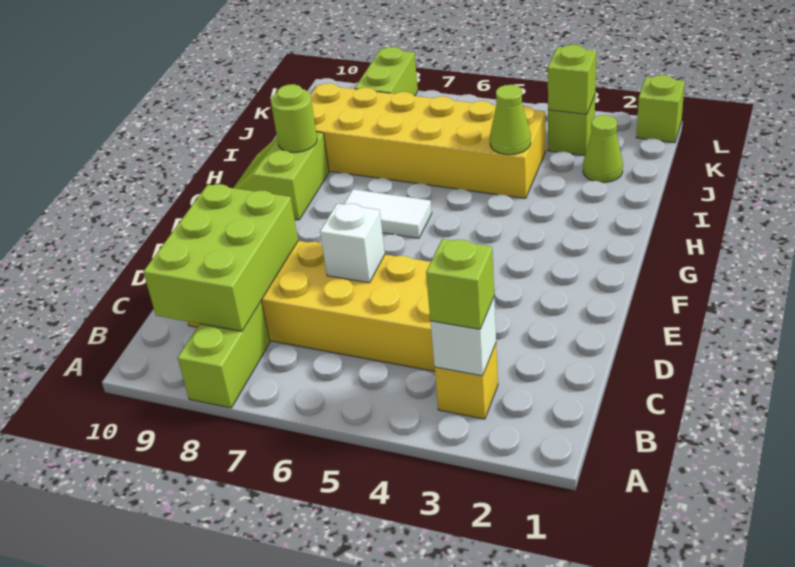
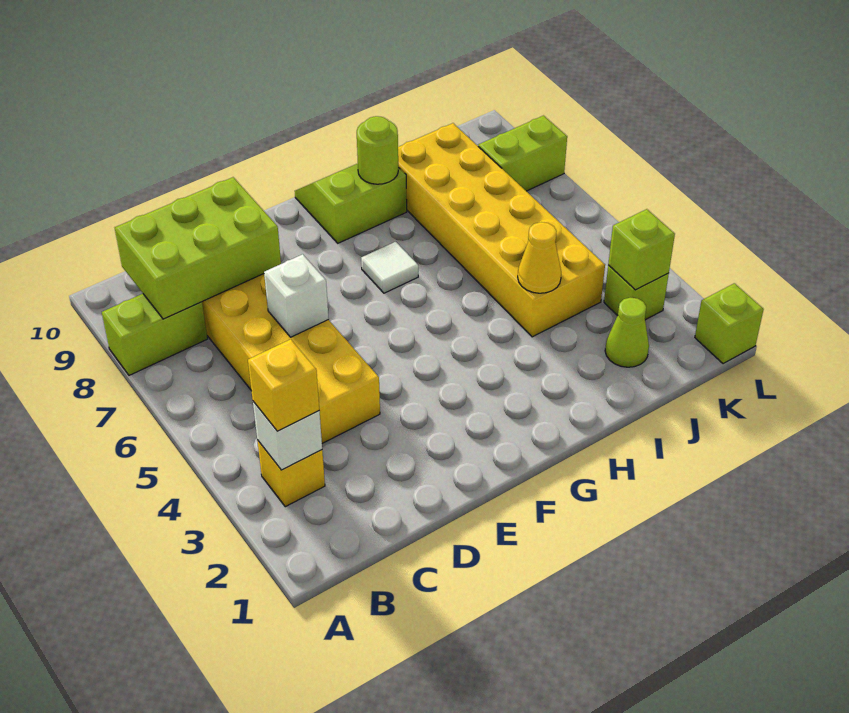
lime 1x1 brick [426,239,494,329] -> yellow 1x1 brick [248,339,319,431]
white 1x2 tile [344,189,432,238] -> white 1x1 tile [361,242,418,293]
lime 1x1 cone [490,85,531,155] -> yellow 1x1 cone [518,222,561,293]

